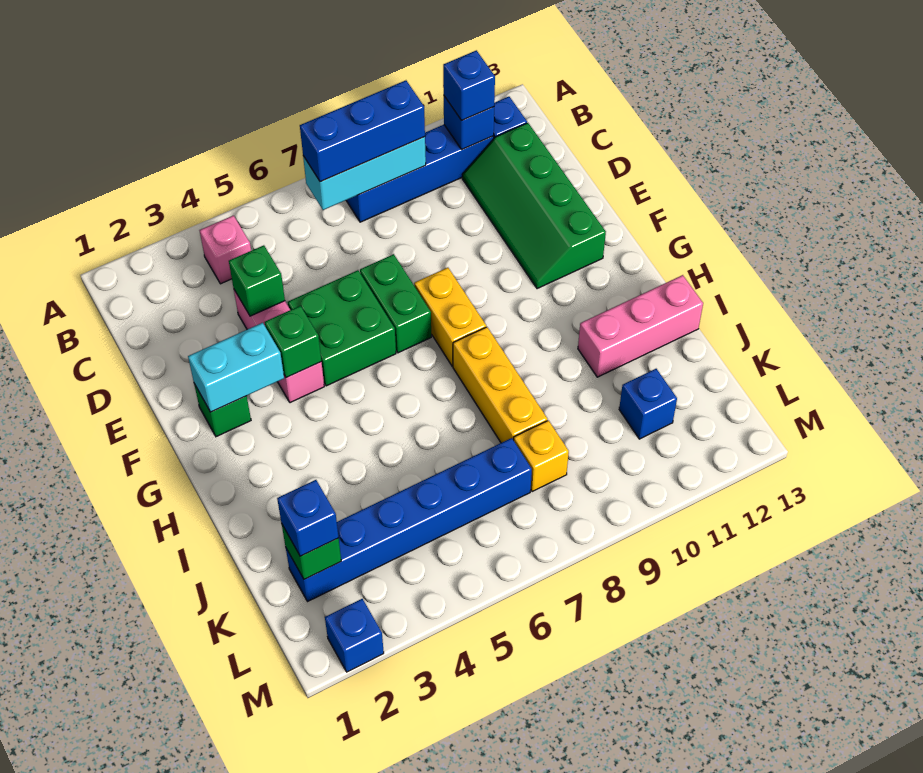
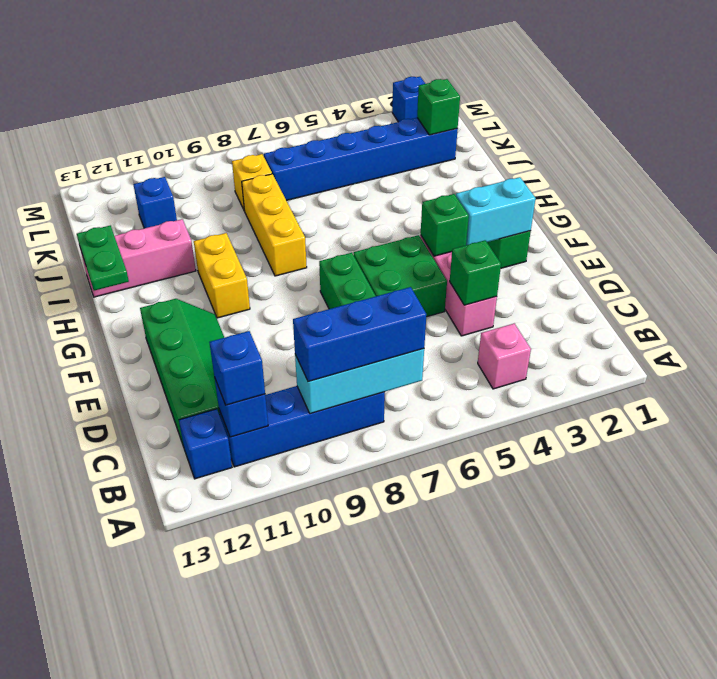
yellow 1x2 brick [414,268,486,366] -> yellow 1x2 brick moved to [194,233,250,318]
none -> green 1x2 plate [77,225,129,291]
blue 1x1 brick [277,480,339,556] -> none

